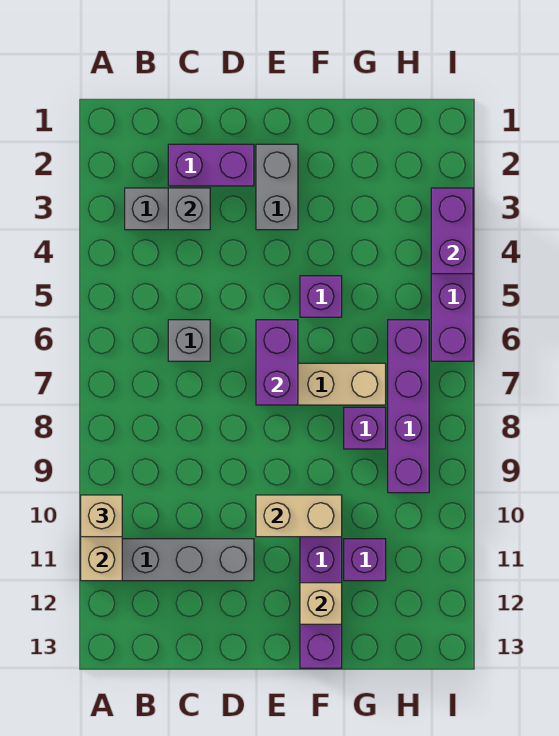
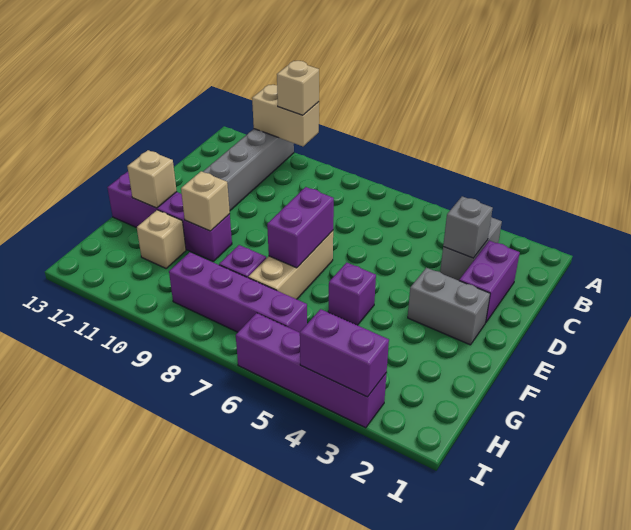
grey 1x1 brick [168,320,210,361] -> none
purple 1x2 brick [256,320,298,405] -> purple 1x2 brick turned to [267,187,334,268]
tan 1x2 brick [256,495,342,537] -> tan 1x1 brick [181,171,230,231]
purple 1x1 brick [344,539,386,581] -> tan 1x1 brick [137,210,186,268]

